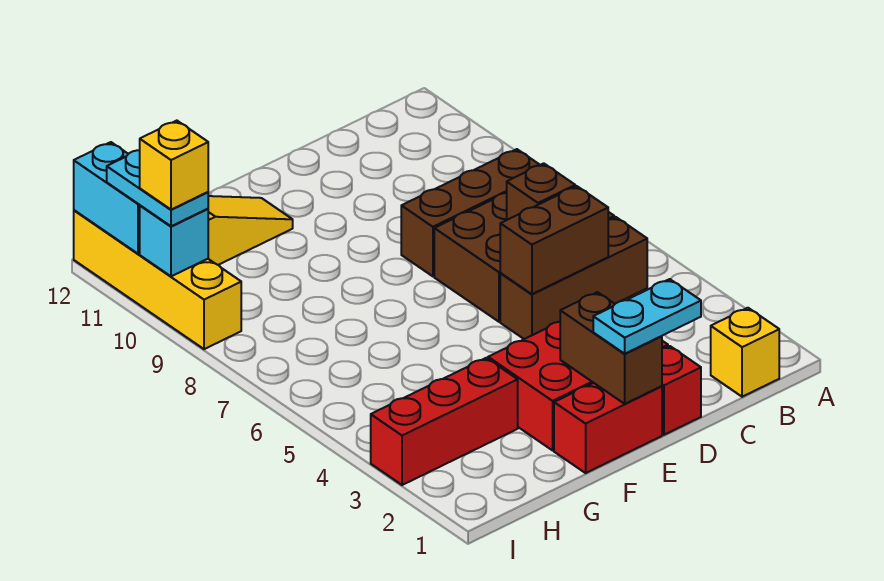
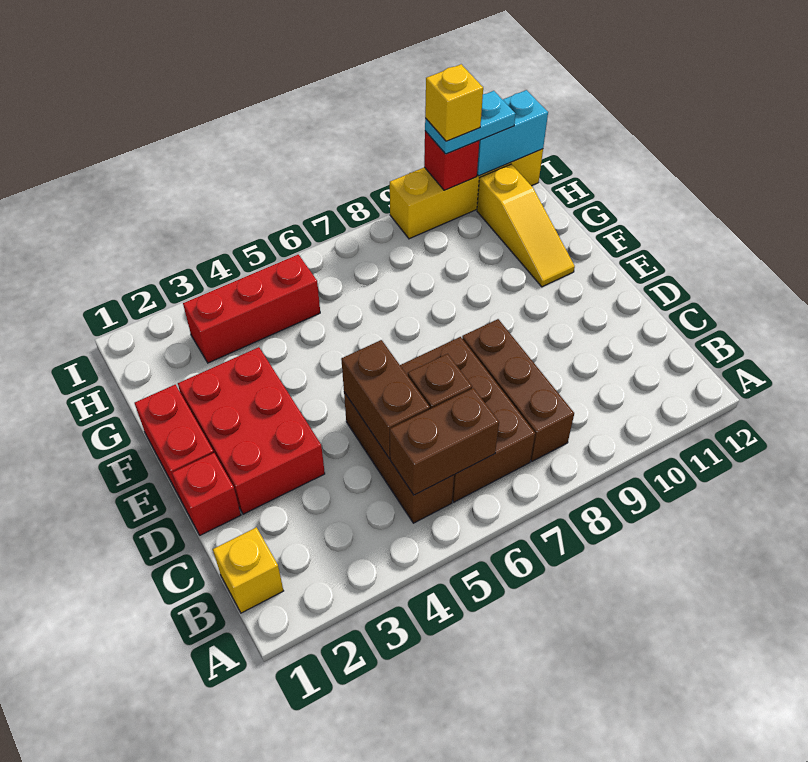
cyan 1x2 plate [593,279,701,354] -> none
brown 1x2 brick [560,292,662,404] -> brown 1x2 brick moved to [390,388,499,495]
red 1x3 brick [371,358,518,485] -> red 1x3 brick turned to [183,254,320,363]
cyan 1x1 brick [140,206,208,276] -> red 1x1 brick [424,131,479,190]

